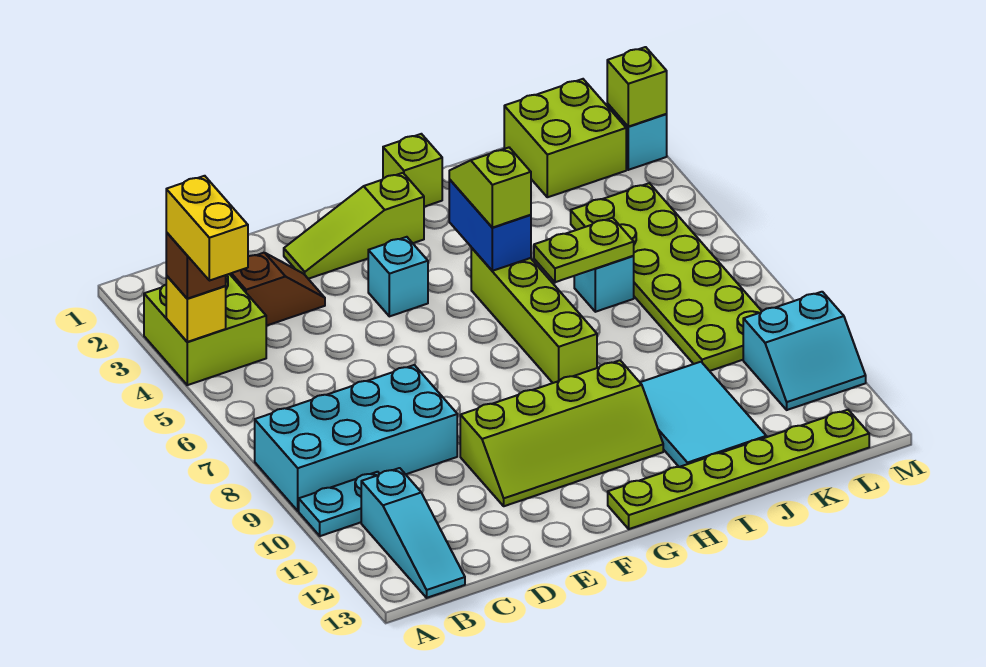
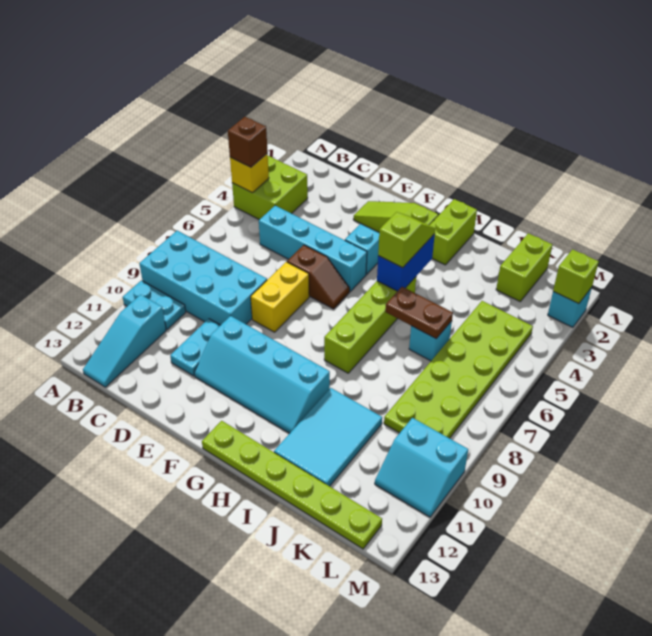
yellow 1x2 brick [166,176,248,281] -> yellow 1x2 brick moved to [251,262,309,332]
brown 1x2 slope [230,253,325,326] -> brown 1x2 slope moved to [287,245,350,309]
none -> cyan 1x4 brick [259,206,367,291]
none -> cyan 1x2 plate [170,319,220,376]
lime 2x4 slope [460,360,663,506] -> cyan 2x4 slope [194,316,330,433]
lime 1x1 brick [383,134,442,207] -> lime 1x2 brick [429,199,477,265]
lime 1x2 plate [534,218,634,282] -> brown 1x2 plate [385,287,453,339]
lime 2x2 brick [504,79,626,197] -> lime 1x2 brick [496,233,552,301]

